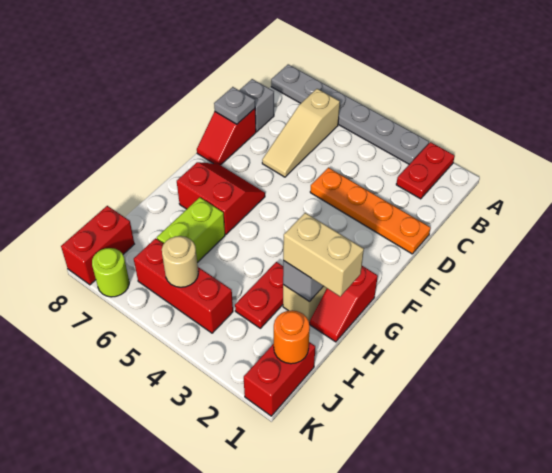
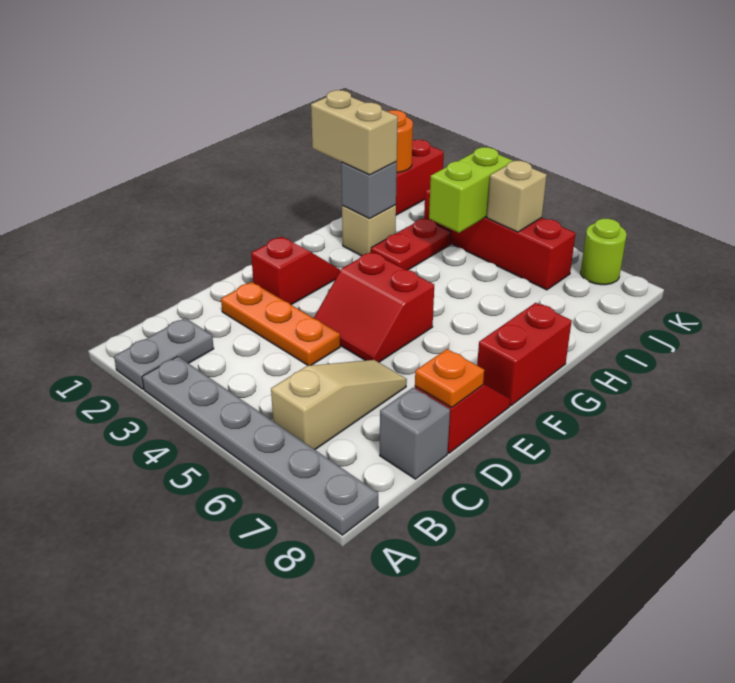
red 1x2 plate [396,142,455,199] -> grey 1x2 plate [114,318,214,389]
orange 1x4 plate [310,168,431,254] -> orange 1x3 plate [221,282,340,366]
grey 1x1 plate [214,87,255,124] -> orange 1x1 plate [415,349,484,408]
red 2x2 slope [177,162,265,234] -> red 2x2 slope moved to [314,252,434,362]
red 1x2 slope [310,266,378,342] -> red 1x2 slope moved to [251,237,340,305]
lime 1x2 brick [157,197,225,263] -> lime 1x2 brick moved to [429,147,513,233]
red 1x3 brick [134,238,233,333] -> red 1x4 brick [424,188,576,290]
tan 1x1 round brick [162,236,198,287] -> tan 1x1 brick [487,161,547,232]
red 1x2 brick [61,206,134,285] -> red 1x2 brick moved to [477,303,572,406]

